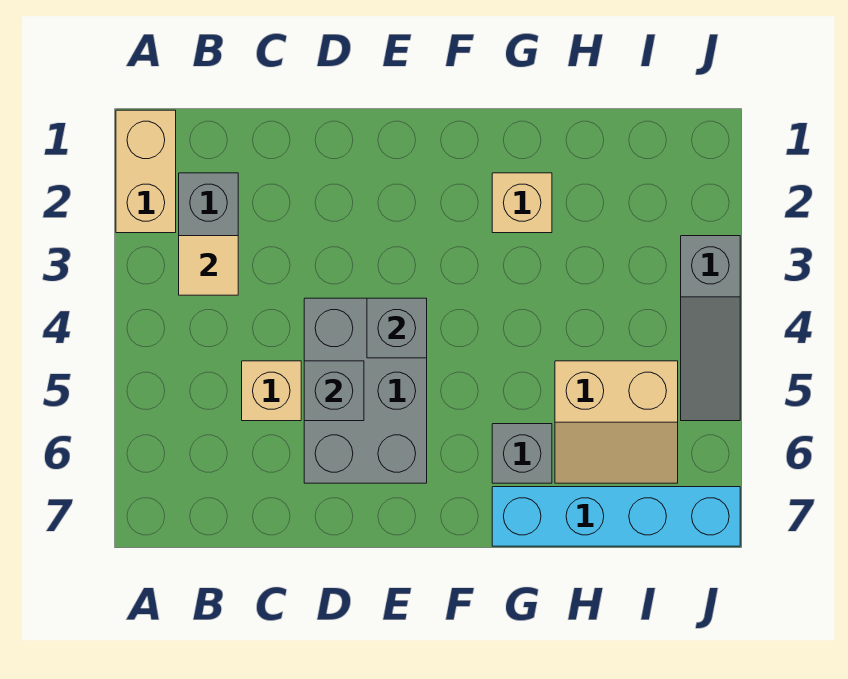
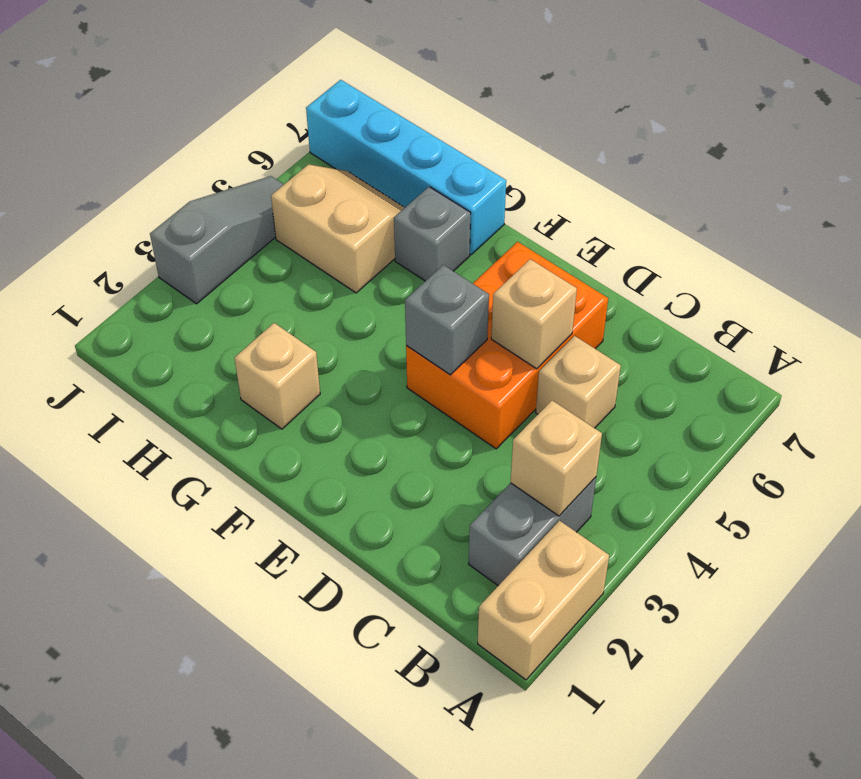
tan 1x1 tile [179,236,238,295] -> tan 1x1 brick [511,400,602,516]
grey 2x3 brick [304,298,427,483] -> orange 2x3 brick [406,242,608,449]
grey 1x1 brick [304,361,364,421] -> tan 1x1 brick [491,259,577,369]

